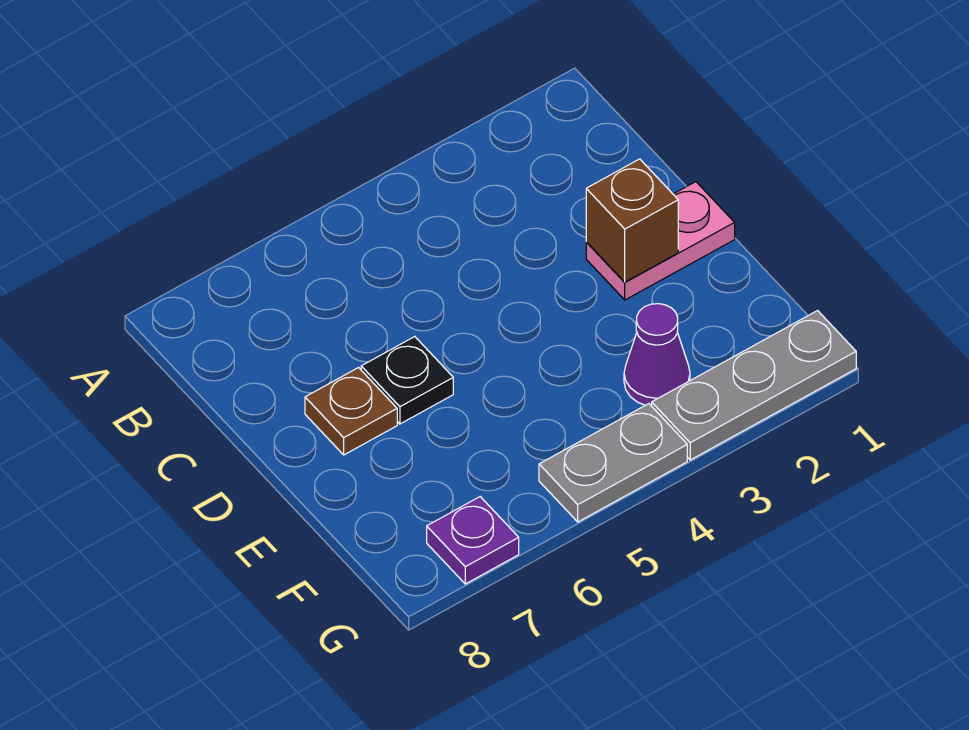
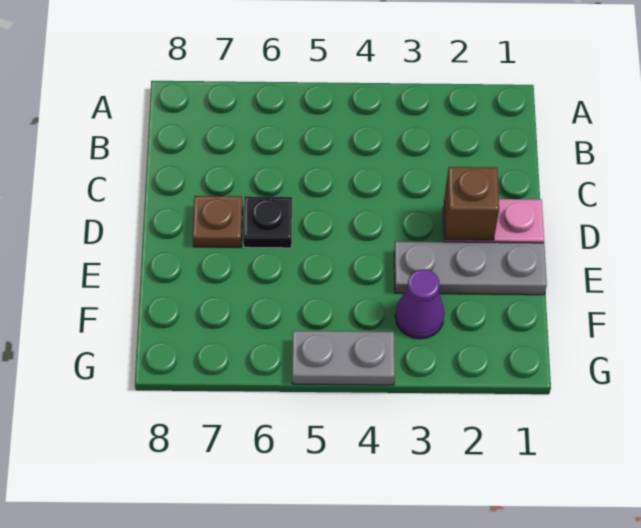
grey 1x3 plate [652,311,856,460] -> grey 1x3 plate moved to [394,241,547,295]
purple 1x1 plate [427,497,519,584] -> none

